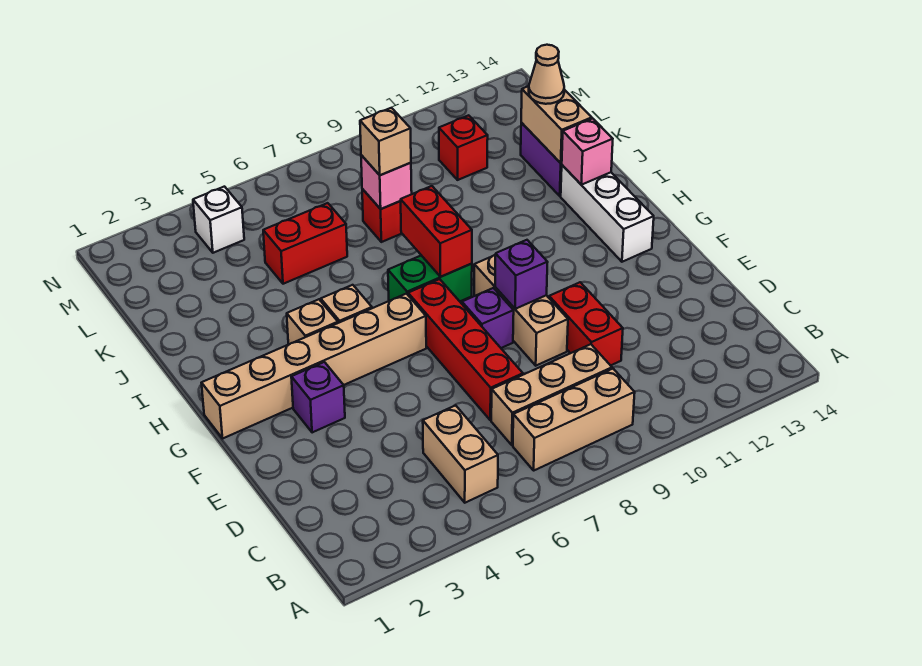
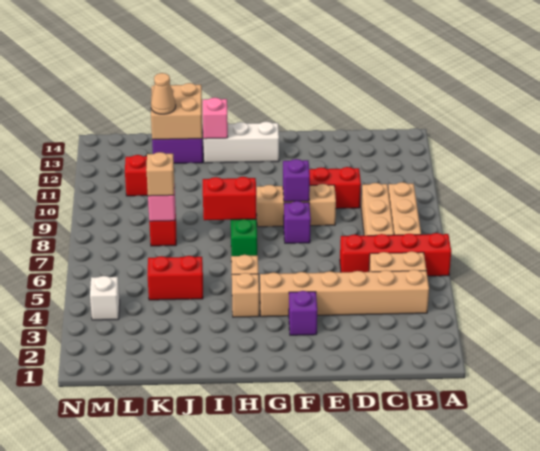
red 1x4 brick [408,279,523,420] -> red 1x4 brick moved to [340,233,451,276]
tan 1x6 brick [202,294,426,438] -> tan 1x6 brick turned to [260,270,429,317]
tan 1x2 brick [521,86,592,163] -> tan 2x2 brick [151,83,202,139]
red 1x2 brick [263,203,347,284] -> red 1x2 brick turned to [147,256,203,300]

